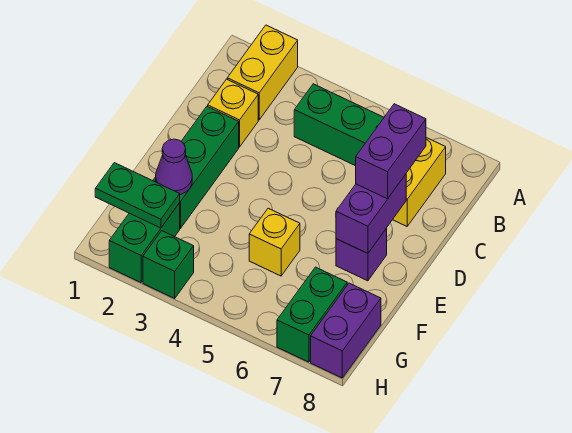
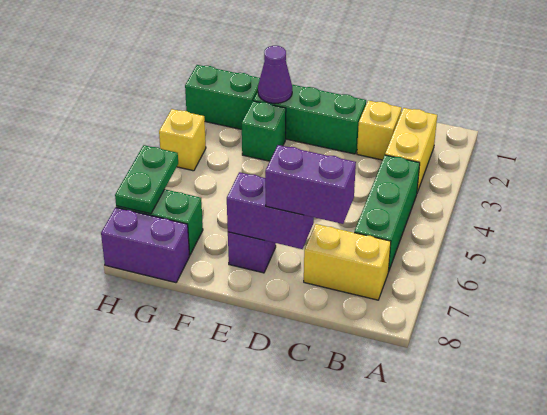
yellow 1x2 brick [227,25,298,120] -> yellow 1x2 brick turned to [385,108,437,192]
yellow 1x1 brick [249,208,300,276] -> yellow 1x1 brick moved to [159,109,206,171]
green 1x2 plate [95,163,180,228] -> green 1x2 plate moved to [115,145,178,214]
green 1x1 brick [143,231,194,298] -> green 1x1 brick moved to [242,101,286,161]

